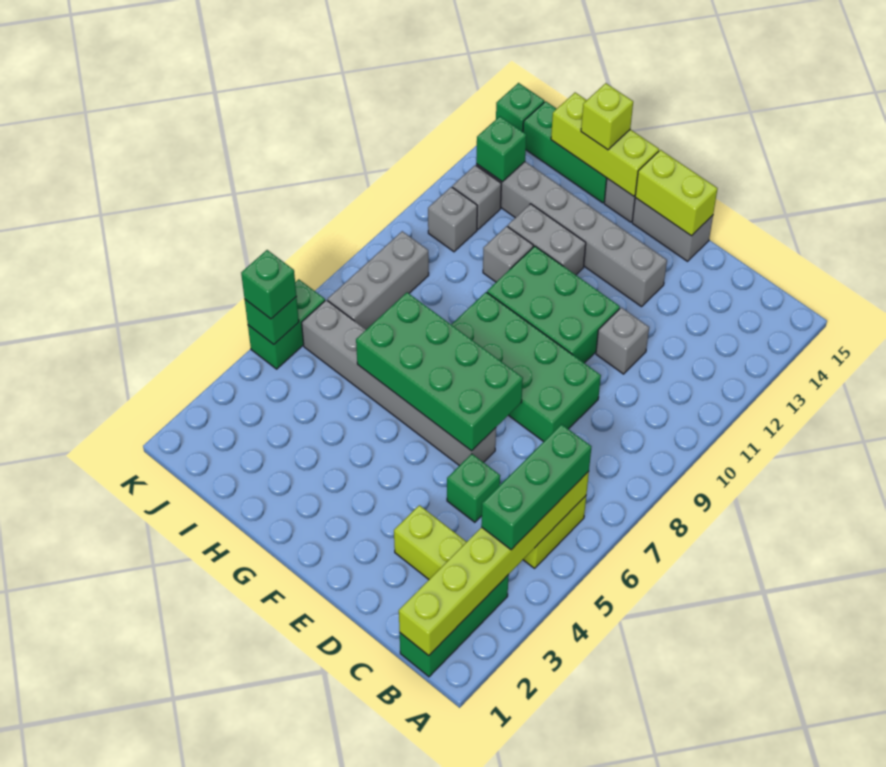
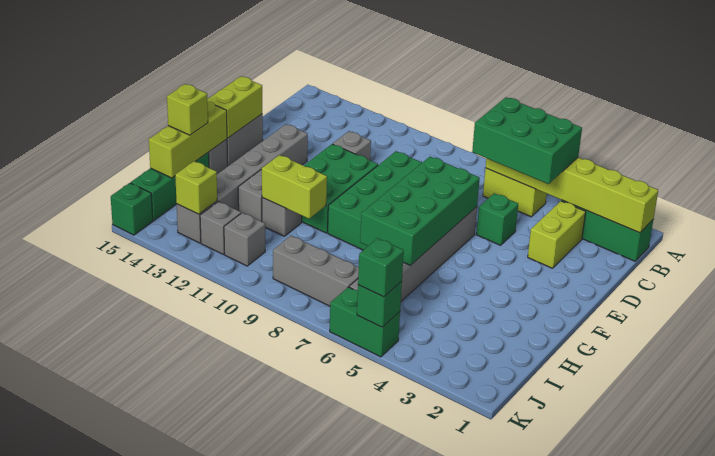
green 1x3 brick [481,424,591,550] -> green 2x3 brick [472,97,582,184]
none -> lime 1x2 brick [262,155,327,219]
green 1x1 brick [476,116,526,182] -> lime 1x1 brick [175,161,217,214]

